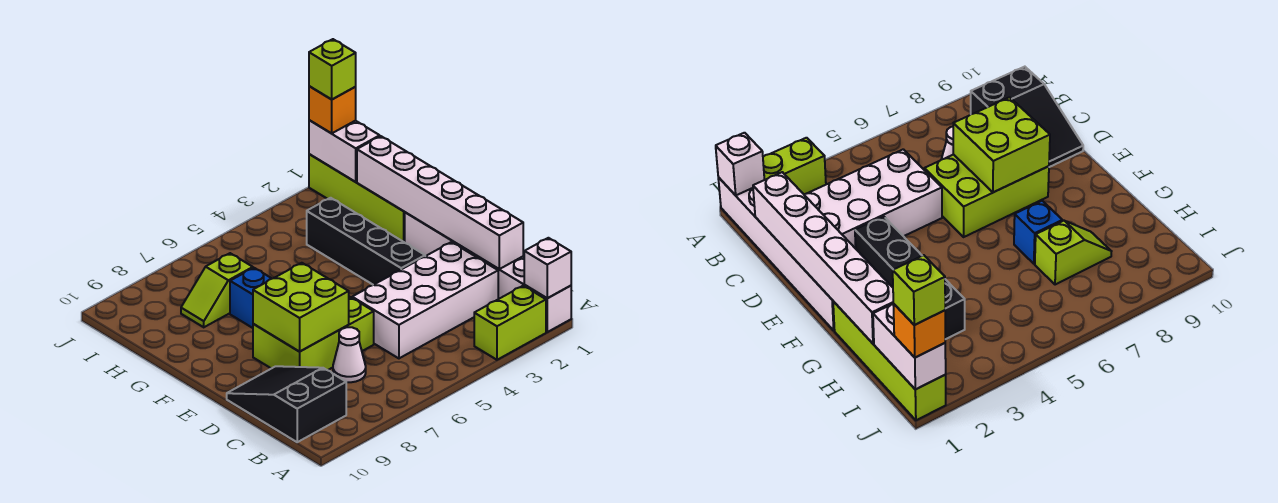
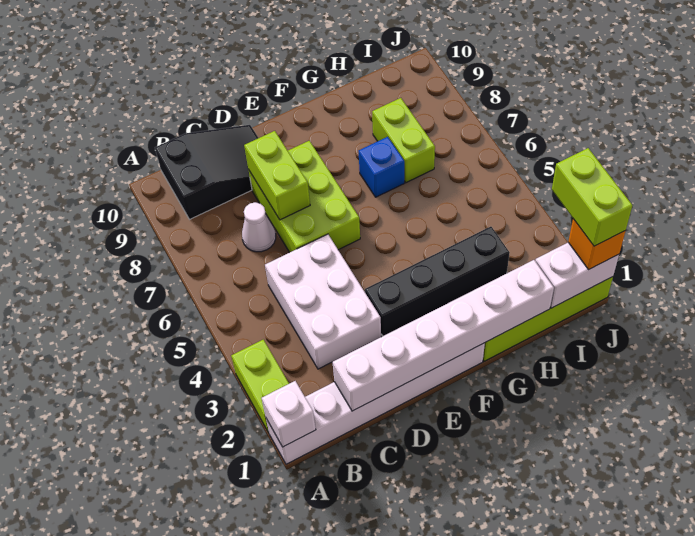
white 2x4 brick [352,242,498,358] -> white 2x3 brick [265,234,381,369]
lime 2x2 brick [253,263,349,352] -> lime 1x2 brick [244,131,310,220]
lime 1x2 slope [181,253,253,327] -> lime 1x2 brick [372,98,435,183]
lime 1x1 brick [309,39,356,99] -> lime 1x2 brick [552,148,632,246]

